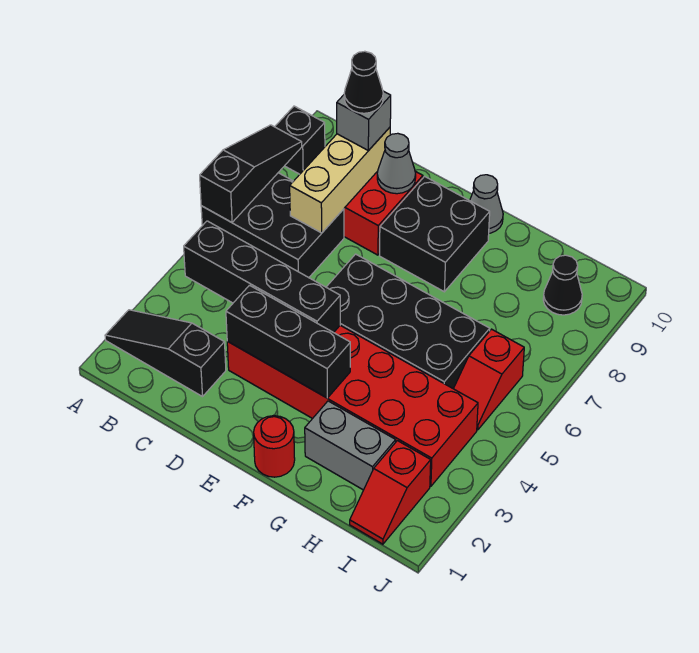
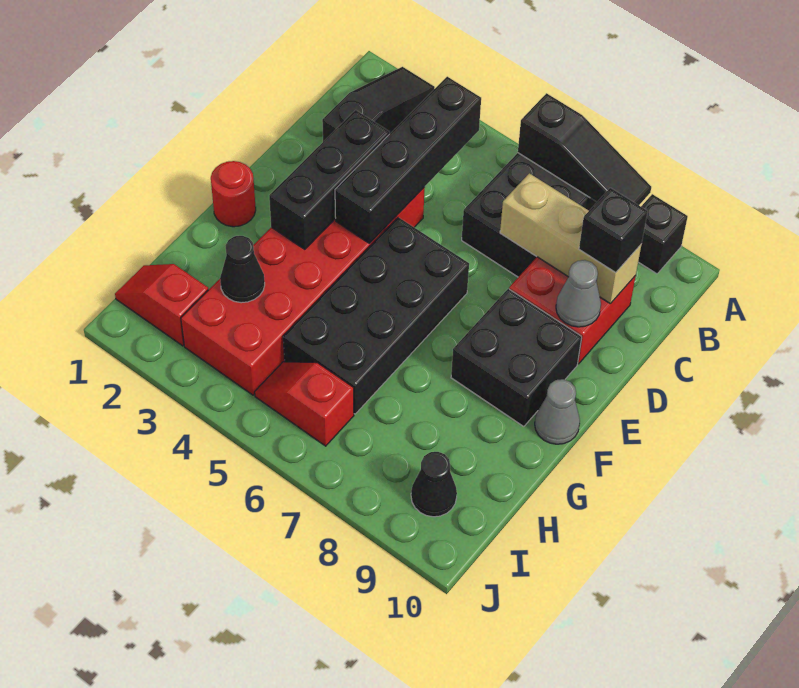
grey 1x1 brick [337,91,391,151] -> black 1x1 brick [579,188,648,273]
black 1x1 cone [344,51,383,113] -> black 1x1 cone moved to [220,236,265,303]
grey 1x2 brick [305,401,396,490] -> none

